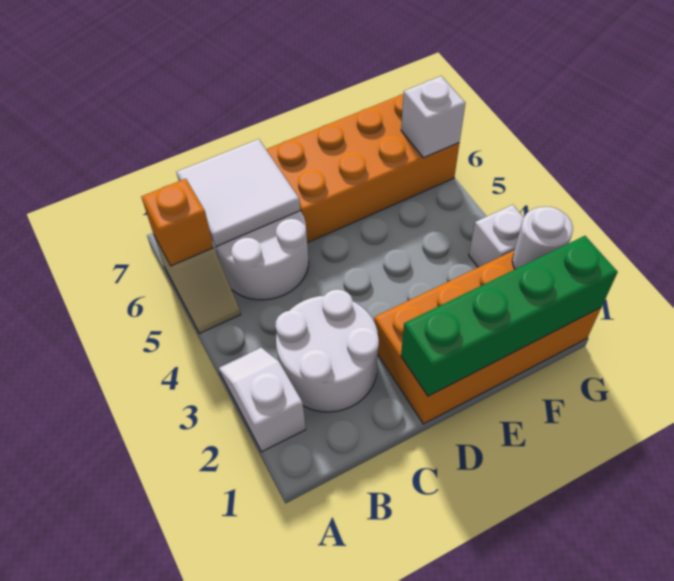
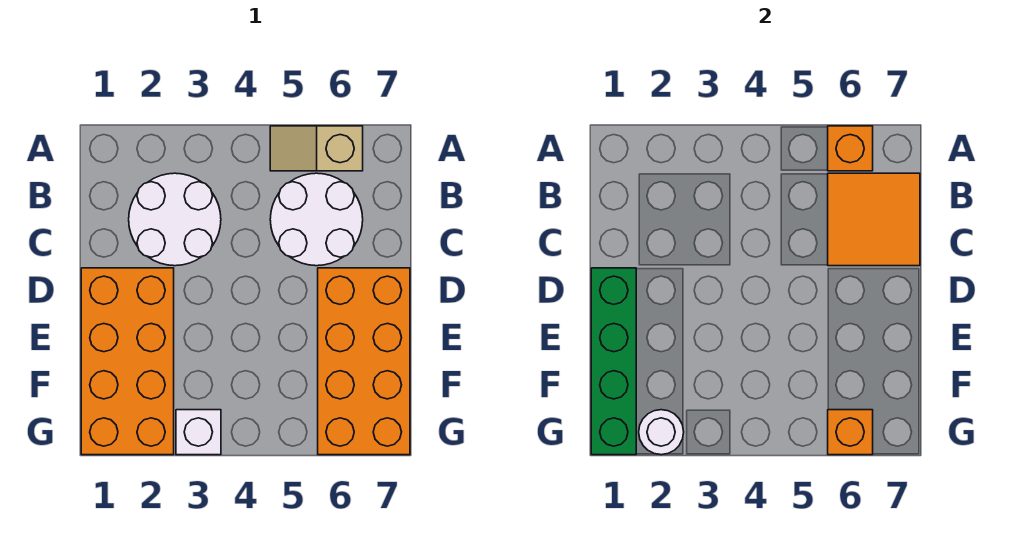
white 1x2 slope [219,348,306,452] -> none
white 2x2 tile [177,139,300,246] -> orange 2x2 tile [828,173,920,266]
white 1x1 brick [401,76,465,158] -> orange 1x1 brick [828,410,873,455]

